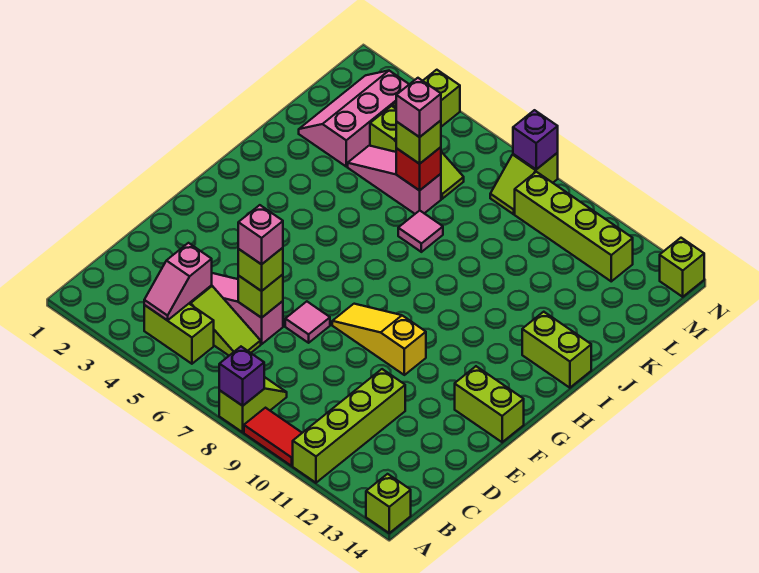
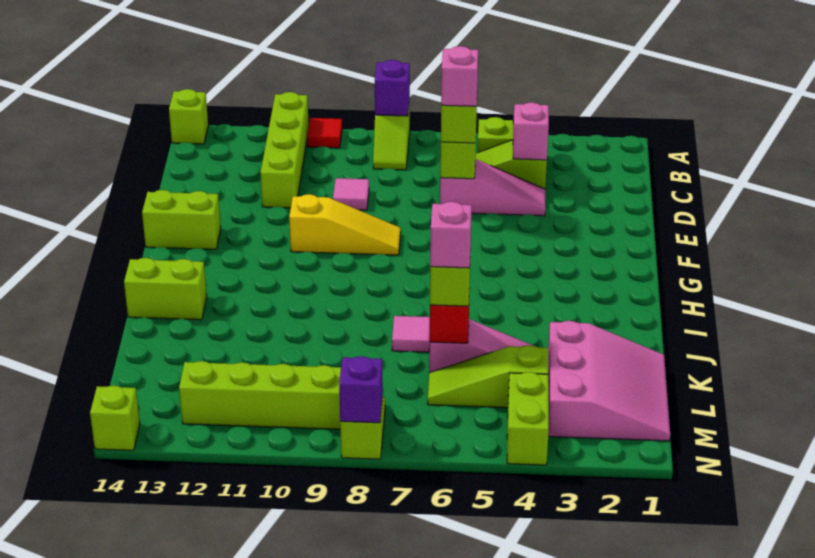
red 1x2 tile [244,408,302,466] -> red 1x1 tile [307,118,342,148]
pink 1x1 tile [285,301,330,343] -> pink 1x1 tile moved to [333,178,369,210]
pink 2x3 slope [299,71,409,166] -> pink 3x3 slope [548,321,670,441]

